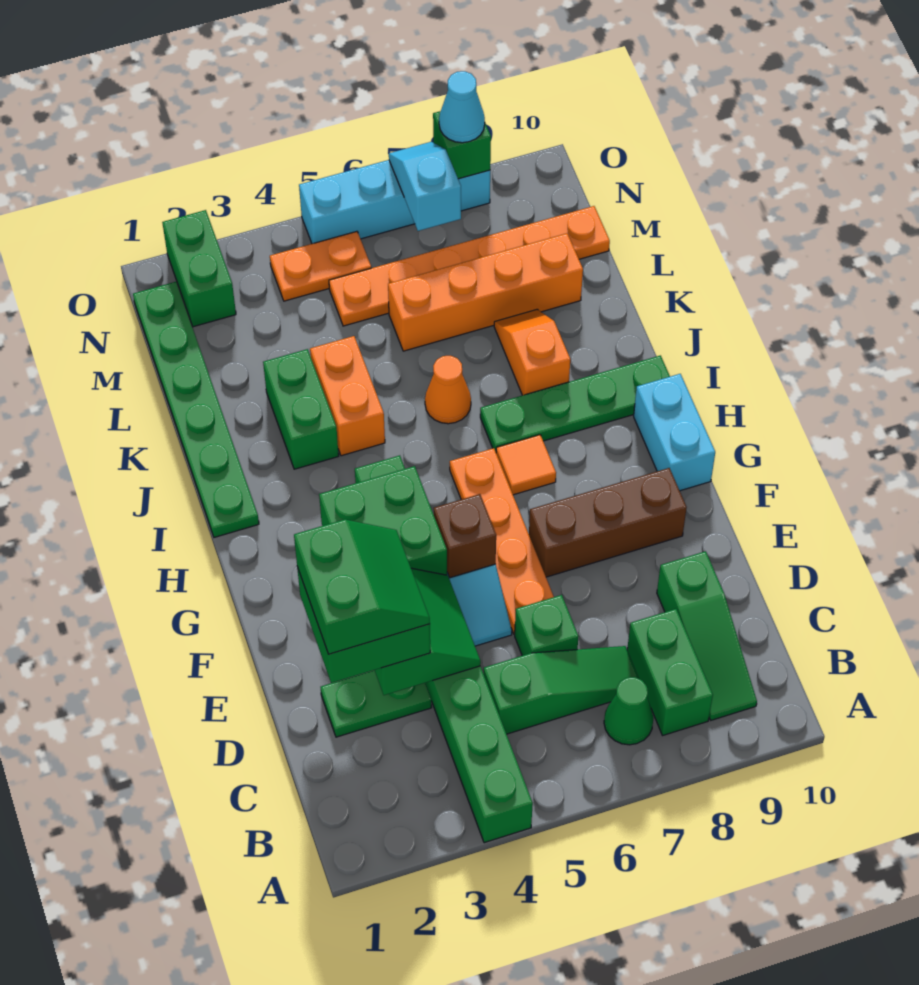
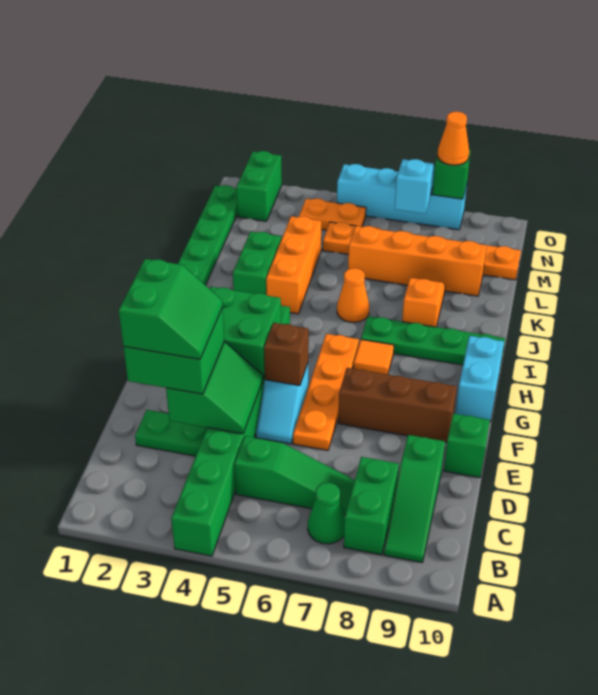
green 1x1 brick [515,595,579,656] -> green 1x1 brick moved to [444,413,490,478]
orange 1x2 brick [310,336,385,456] -> orange 1x3 brick [266,216,321,314]
cyan 1x1 cone [439,71,485,143] -> orange 1x1 cone [438,112,469,165]

